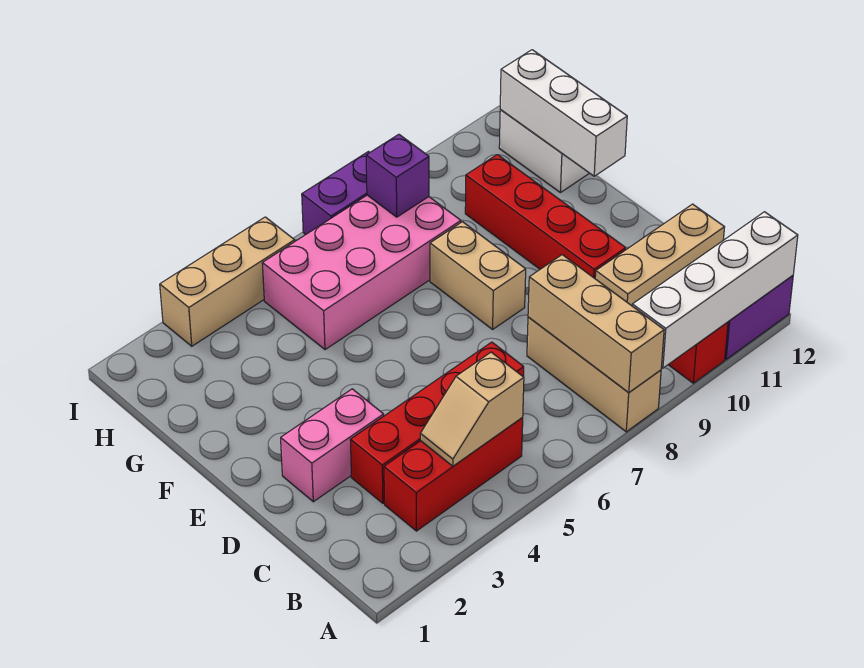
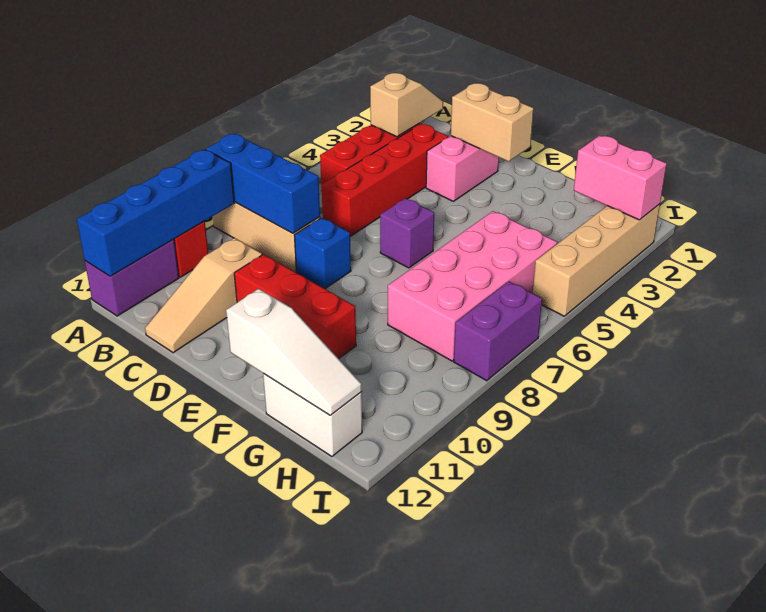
tan 1x3 brick [528,255,664,393] -> blue 1x3 brick [206,134,320,233]
white 1x4 brick [632,212,798,368] -> blue 1x4 brick [77,150,234,276]
tan 1x2 slope [420,352,524,466] -> tan 1x2 slope moved to [370,73,443,137]
tan 1x3 brick [595,204,725,306] -> tan 1x3 slope [145,238,262,353]
none -> blue 1x1 brick [294,218,351,289]
red 1x4 brick [465,155,626,278] -> red 1x3 brick [234,254,356,359]
tan 1x2 brick [430,222,526,329] -> tan 1x2 brick moved to [451,83,534,161]
white 1x3 brick [500,50,627,176] -> white 1x3 slope [226,289,362,415]
none -> pink 1x2 brick [574,135,667,220]
purple 1x1 brick [366,134,429,217] -> purple 1x1 brick moved to [380,198,434,268]
tan 1x3 brick [160,217,295,346] -> tan 1x4 brick [533,204,660,316]

